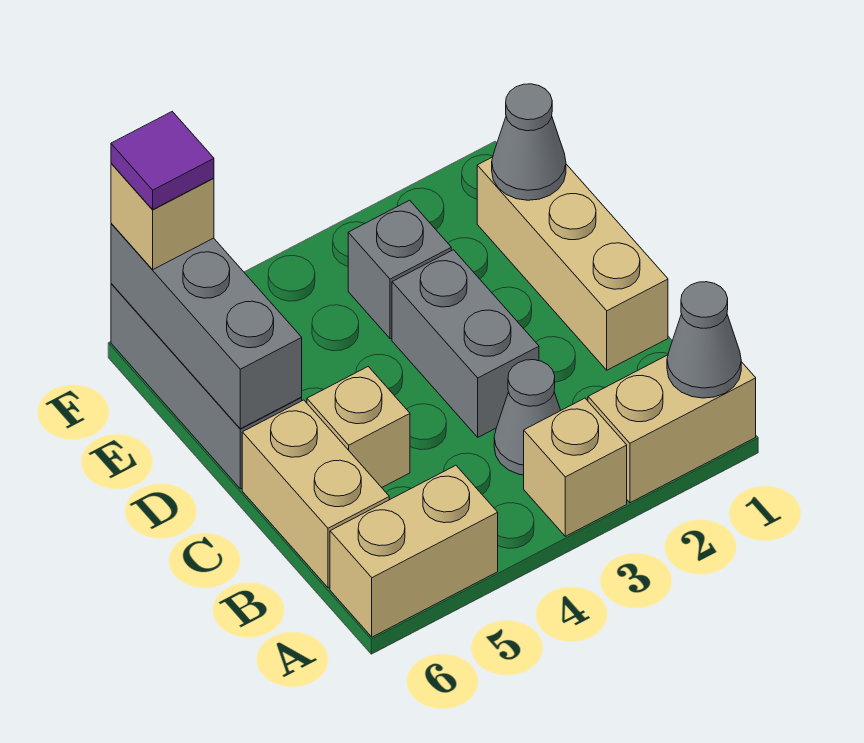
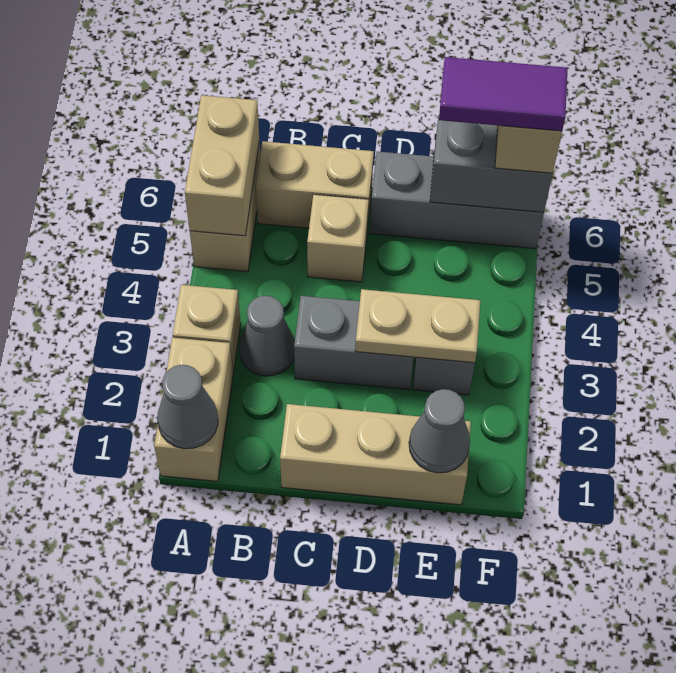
none -> tan 1x2 brick [185,95,259,236]
none -> tan 1x2 plate [355,289,480,363]
grey 1x3 brick [111,224,302,429] -> grey 1x2 brick [430,116,553,212]
purple 1x1 tile [111,112,214,209] -> purple 1x2 tile [439,57,568,131]

